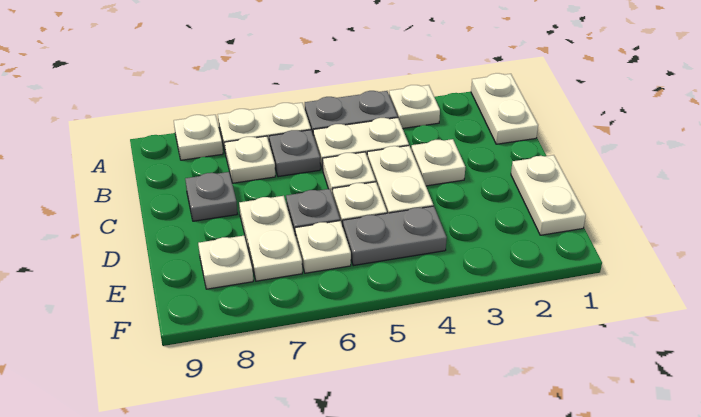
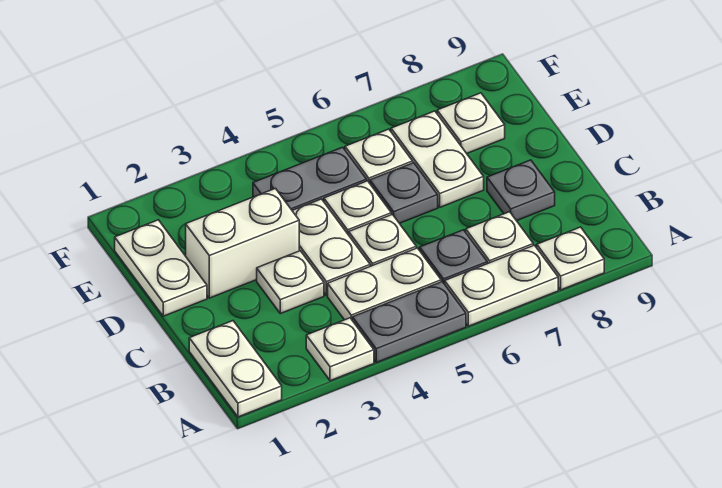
none -> white 1x2 brick [186,188,299,298]

